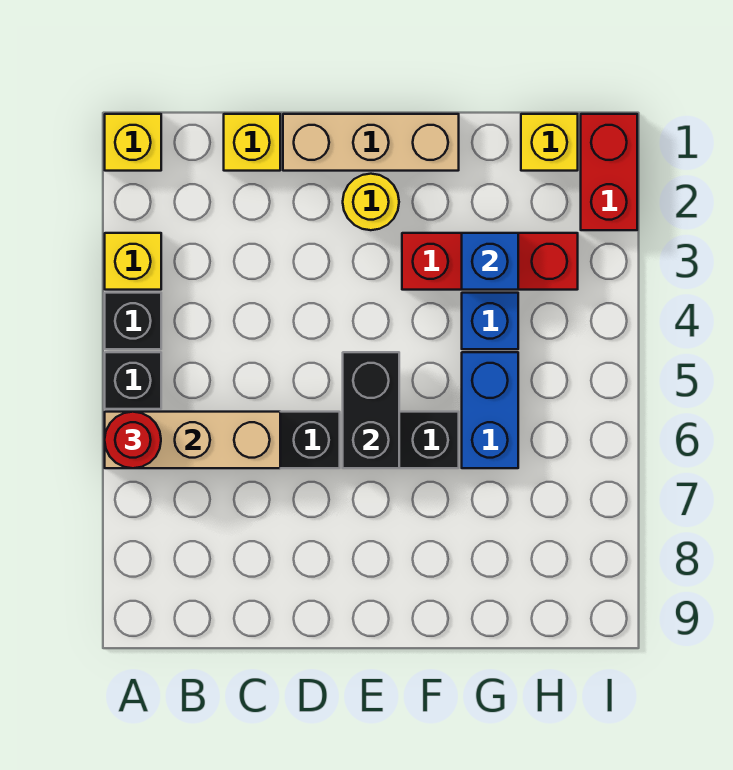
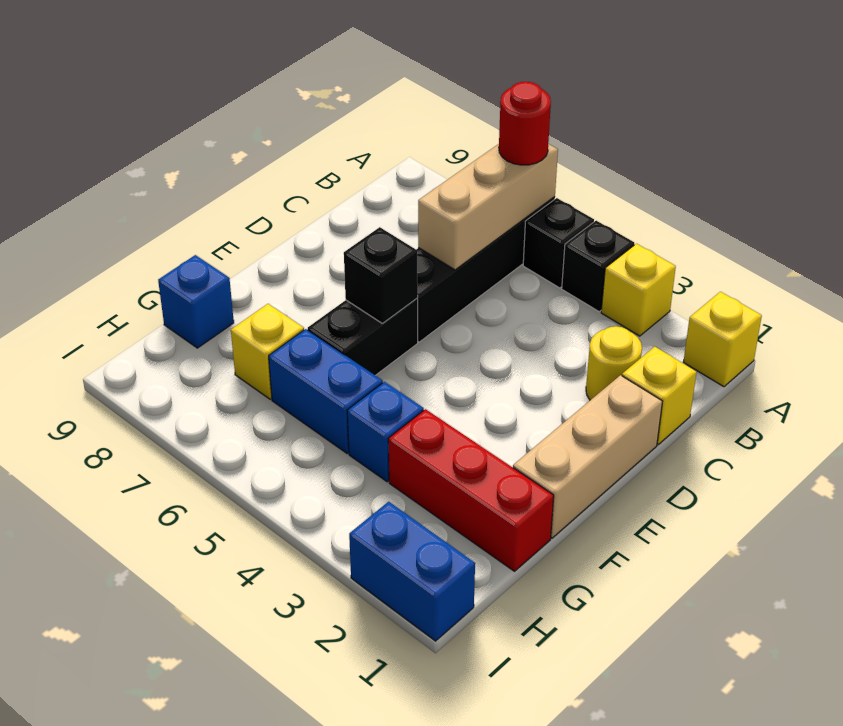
yellow 1x1 round brick [343,174,399,230] -> yellow 1x1 round brick moved to [586,326,642,400]
black 1x2 brick [343,352,399,468] -> black 1x1 brick [344,227,418,323]
red 1x3 brick [402,233,578,290] -> red 1x3 brick turned to [388,409,554,571]
blue 1x1 brick [462,233,518,290] -> blue 1x1 brick moved to [158,255,234,348]
yellow 1x1 brick [521,114,578,171] -> yellow 1x1 brick moved to [231,304,304,399]
red 1x2 brick [581,114,637,230] -> blue 1x2 brick [349,502,475,641]

